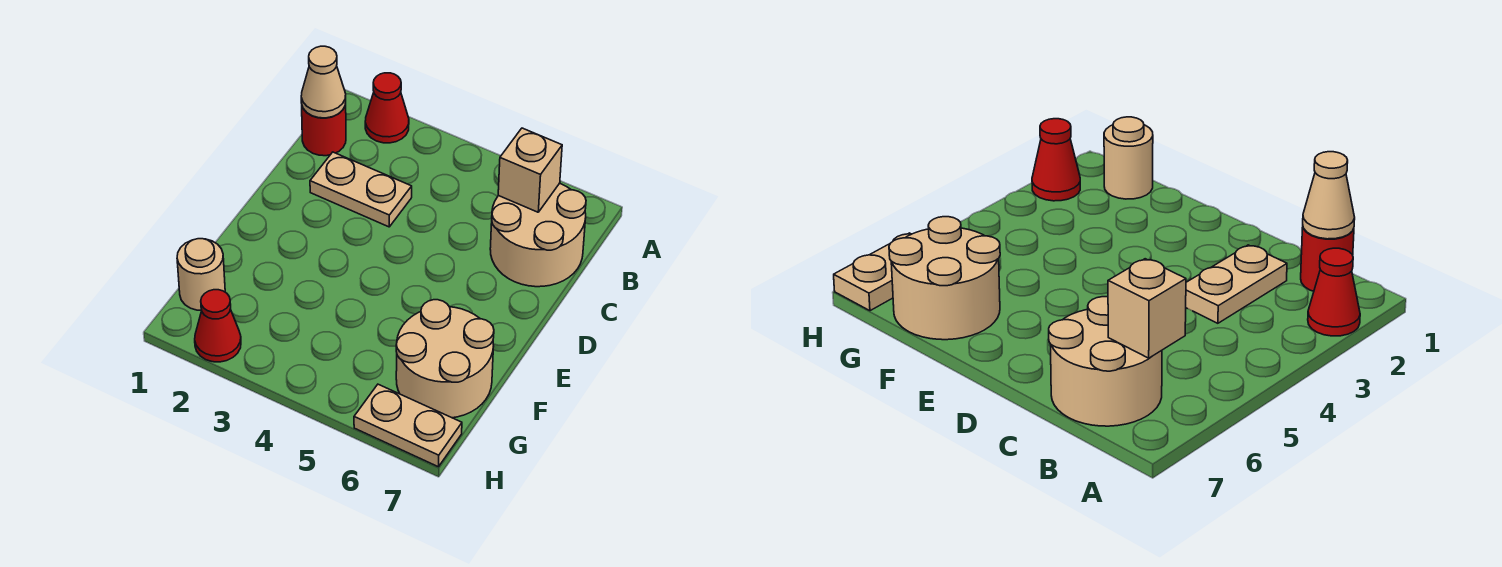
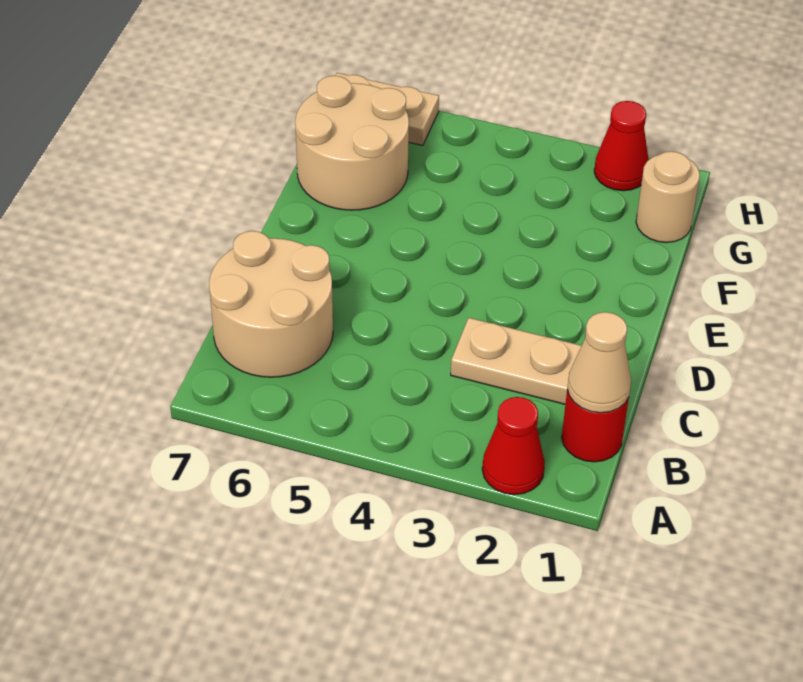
tan 1x1 brick [498,128,562,212] -> none

